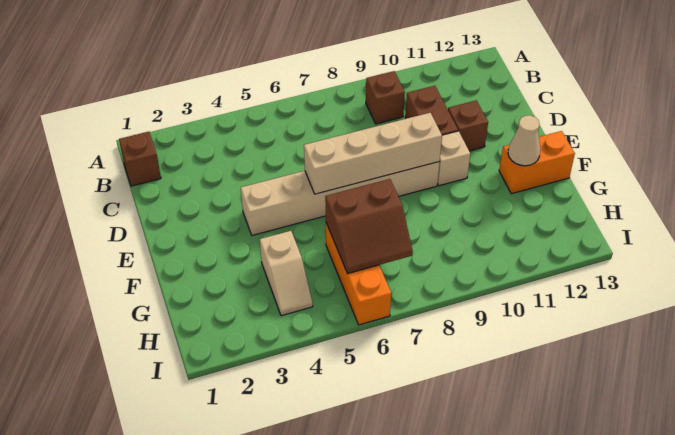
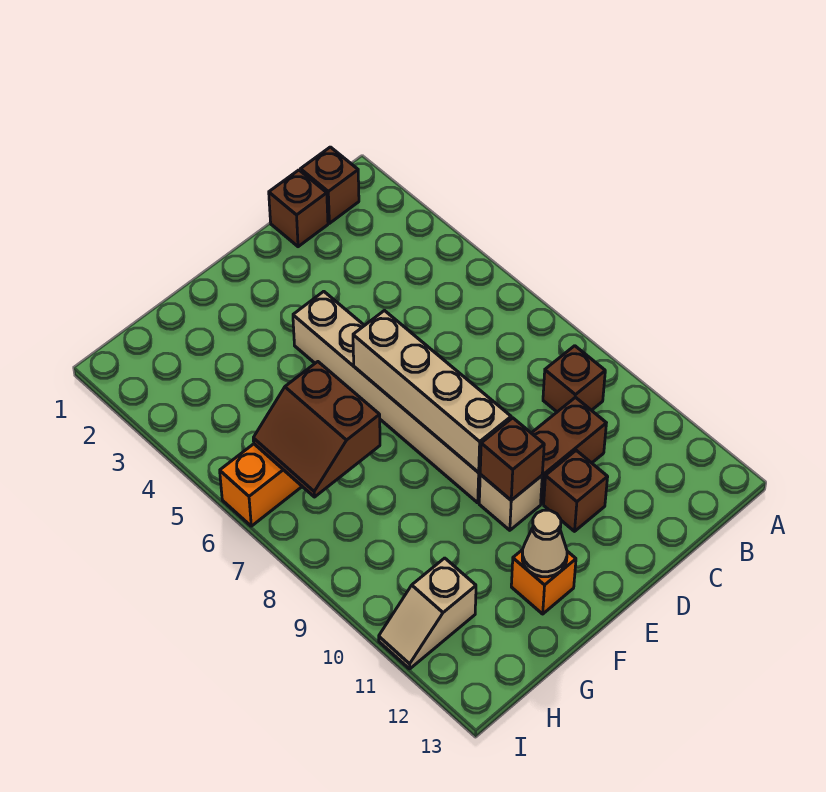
none -> brown 1x1 brick [269,170,328,247]
none -> brown 1x1 brick [480,418,544,500]
orange 1x2 brick [499,131,575,194] -> orange 1x1 brick [511,550,576,614]
tan 1x2 slope [260,231,313,316] -> tan 1x2 slope moved to [379,558,476,669]

